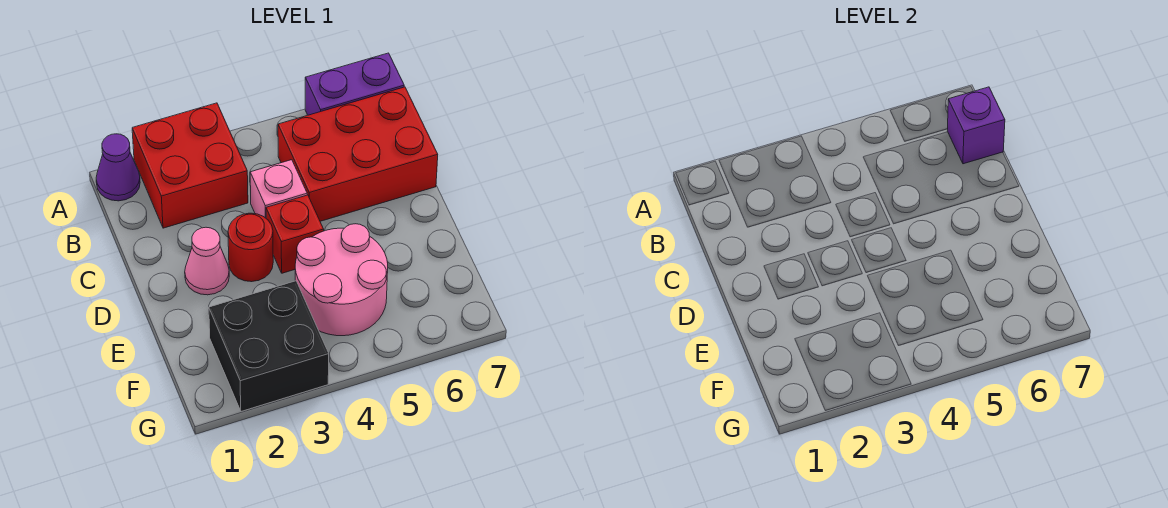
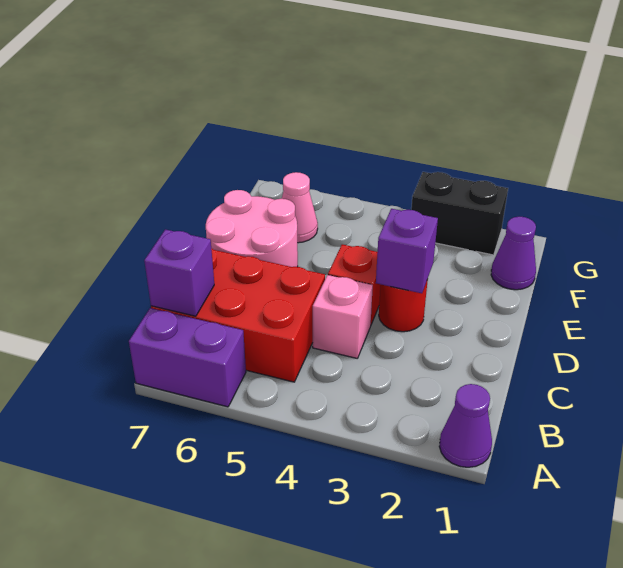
red 2x2 brick [132,103,248,228] -> none
pink 1x1 cone [185,227,229,295] -> pink 1x1 cone moved to [282,172,318,243]
none -> purple 1x1 brick [376,209,438,293]
pink 2x2 round brick [295,224,388,336] -> pink 2x2 round brick moved to [206,190,298,267]
none -> purple 1x1 cone [491,217,536,290]
black 2x2 brick [209,281,329,411] -> black 1x2 brick [411,172,508,255]

